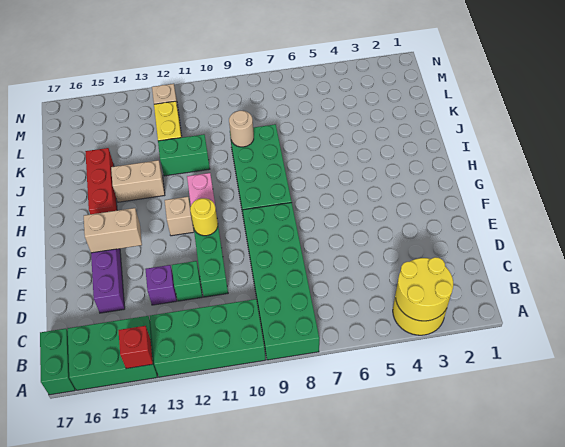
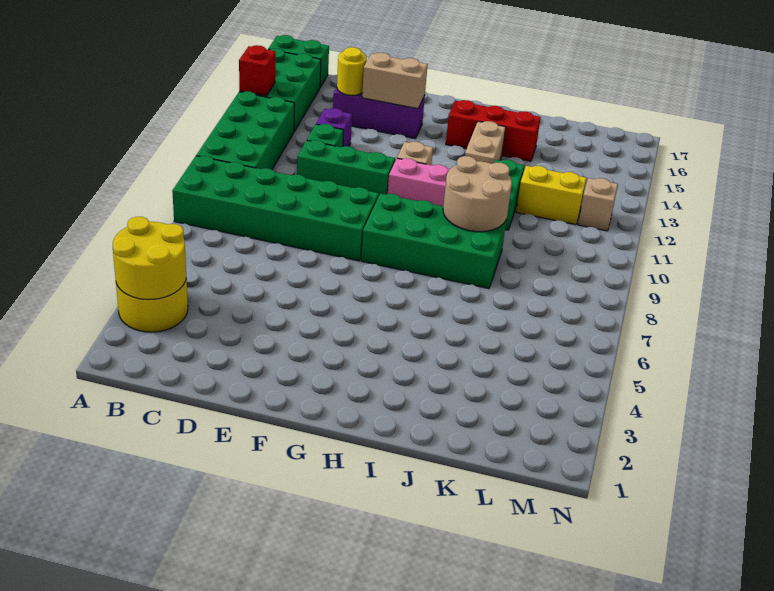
yellow 1x1 round brick [190,198,218,236] -> yellow 1x1 round brick moved to [337,47,367,95]
tan 1x2 brick [84,208,142,253] -> tan 1x2 brick turned to [362,53,428,109]
tan 1x1 round brick [229,111,254,147] -> tan 2x2 round brick [443,156,512,232]

